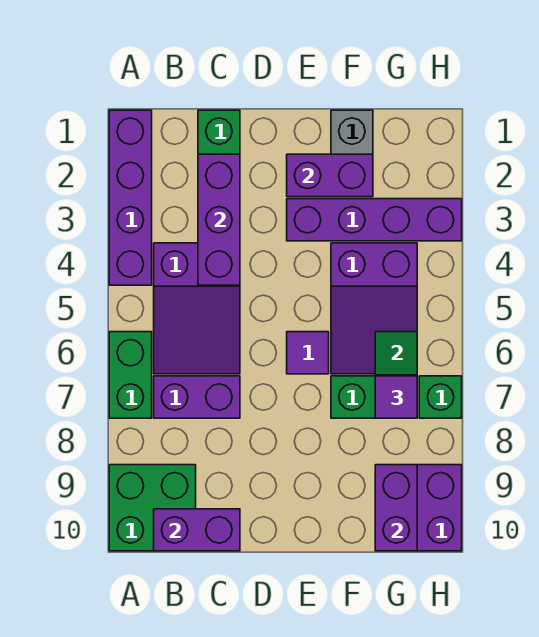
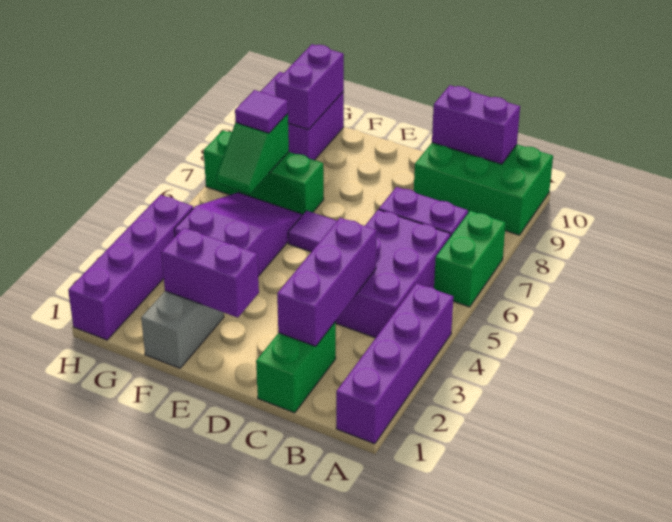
green 2x2 brick [109,465,196,551] -> green 2x3 brick [414,143,553,235]
purple 2x3 slope [154,243,240,374] -> purple 2x3 brick [335,210,451,338]
purple 1x4 brick [287,199,462,241] -> purple 1x4 brick turned to [68,195,193,340]

